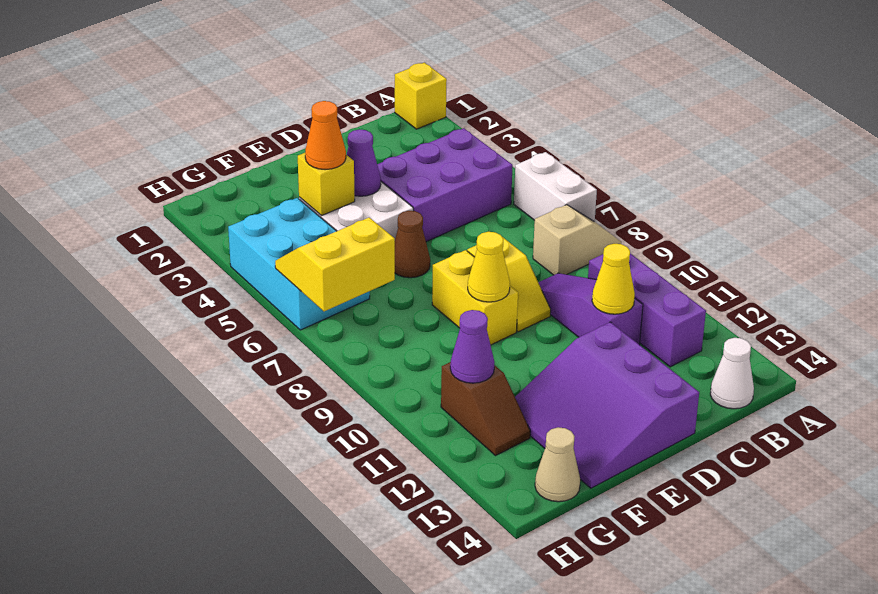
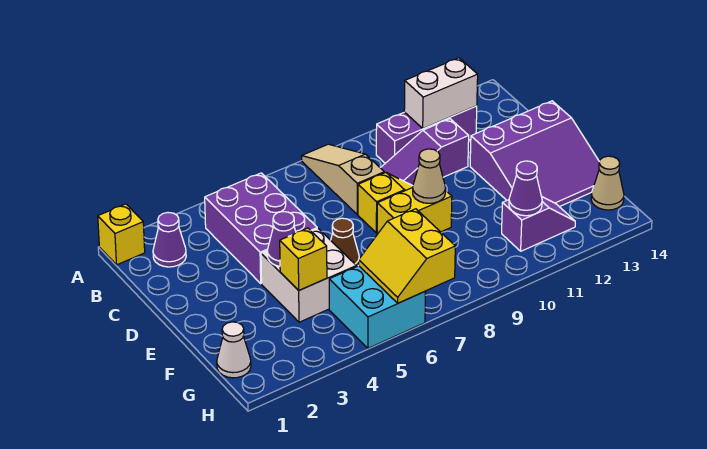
white 1x2 brick [514,152,597,222] -> white 1x2 brick moved to [404,58,478,129]
tan 1x2 slope [533,205,621,275] -> tan 1x3 slope [302,144,384,214]
none -> purple 1x1 cone [153,213,186,267]
white 1x1 cone [710,338,754,409] -> white 1x1 cone moved to [217,322,251,378]
yellow 1x1 cone [592,244,635,314] -> none
yellow 1x1 cone [468,232,510,302] -> tan 1x1 cone [413,149,446,203]
orange 1x1 cone [305,101,346,170] -> none
cyan 2x3 brick [228,198,370,330] -> cyan 2x2 brick [329,266,426,348]
brown 1x2 slope [441,362,530,455] -> purple 1x2 slope [502,197,575,251]

